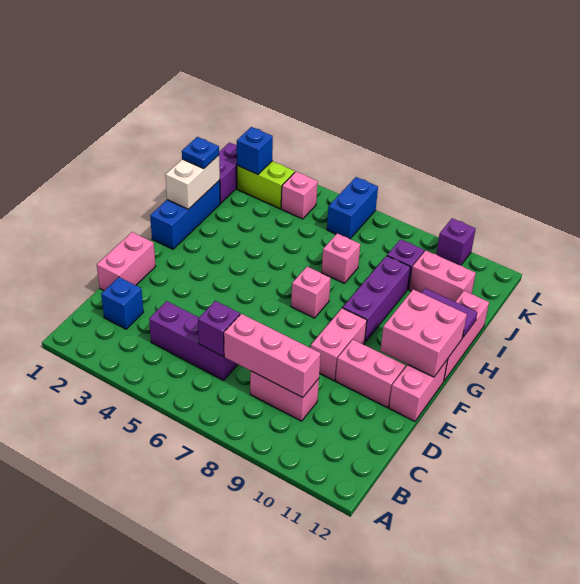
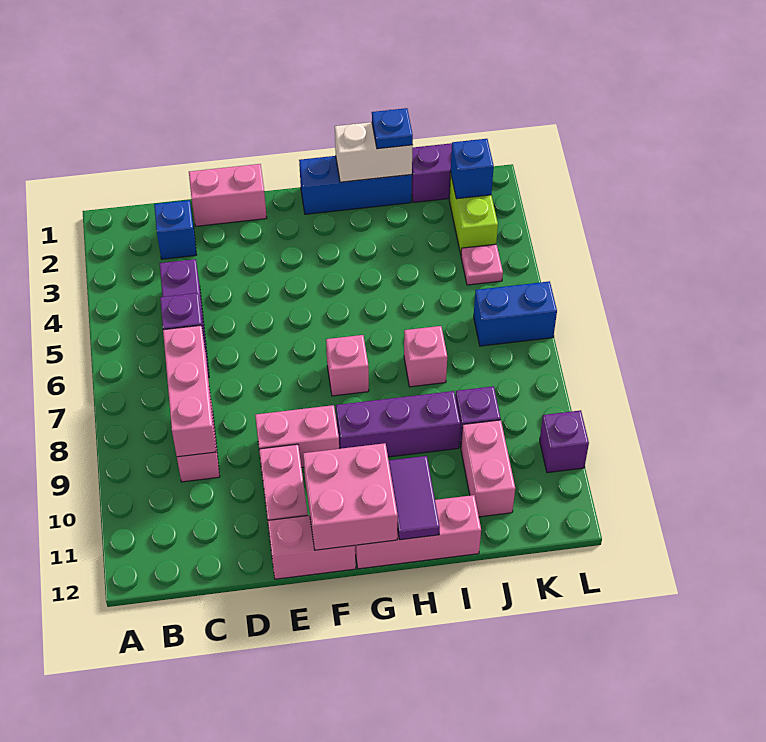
pink 1x1 brick [281,172,318,219] -> pink 1x1 plate [461,244,503,285]

